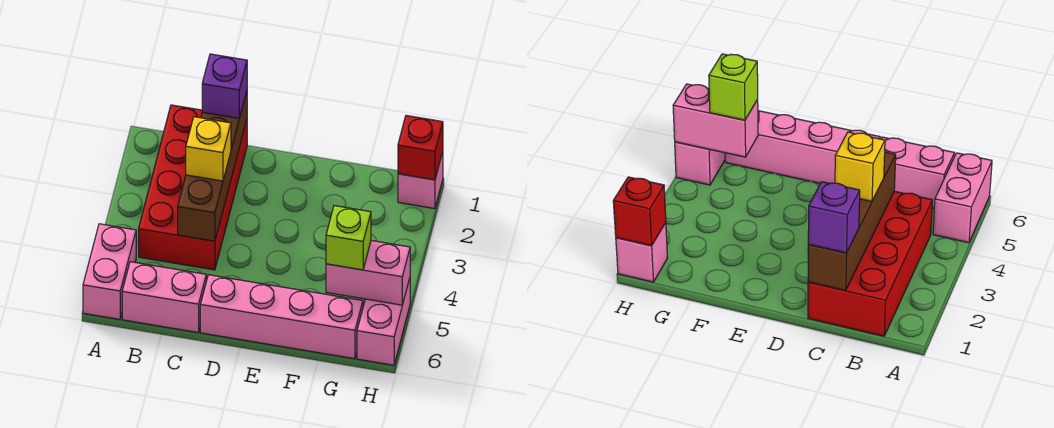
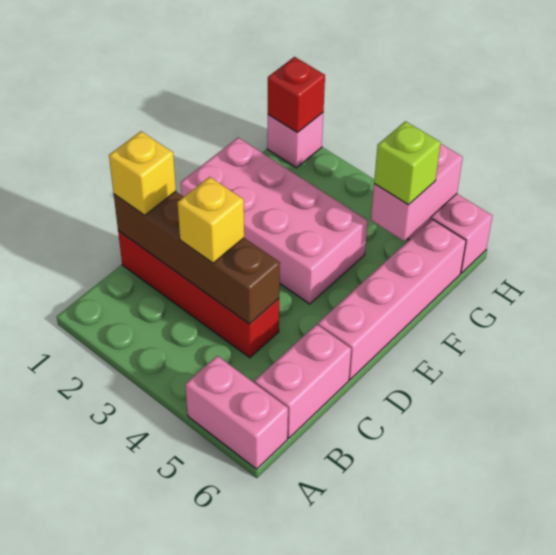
red 2x4 brick [139,105,247,270] -> red 1x4 brick [118,231,279,358]
purple 1x1 brick [202,54,247,118] -> yellow 1x1 brick [109,131,176,215]
none -> pink 2x4 brick [181,138,368,304]

